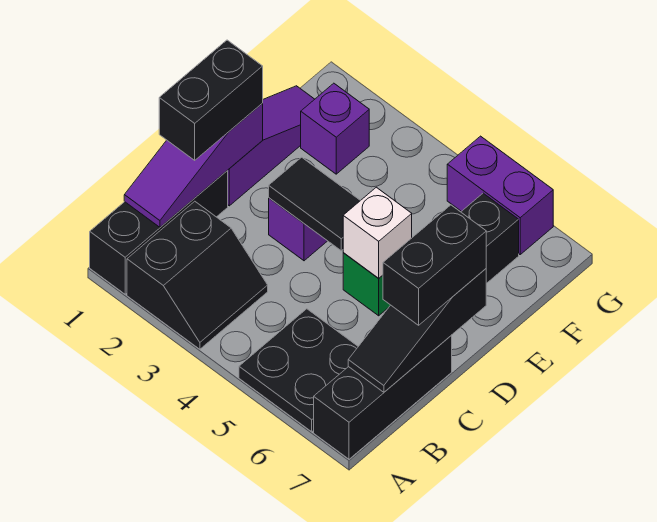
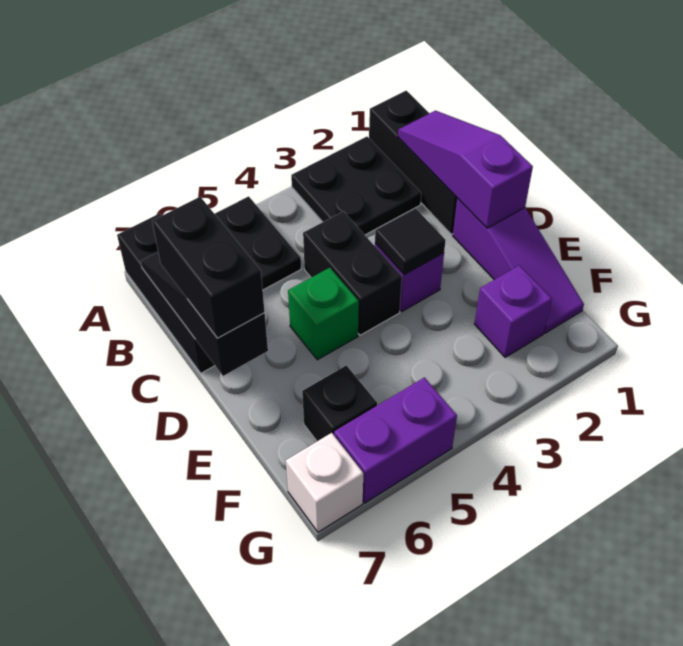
black 2x2 slope [127,201,268,349] -> black 2x2 plate [291,137,421,235]
black 1x2 brick [159,40,263,160] -> black 1x2 brick moved to [303,211,402,335]
black 1x2 tile [269,157,360,251] -> black 1x1 tile [375,208,446,275]
white 1x1 brick [343,187,412,278] -> white 1x1 brick moved to [286,433,363,532]

